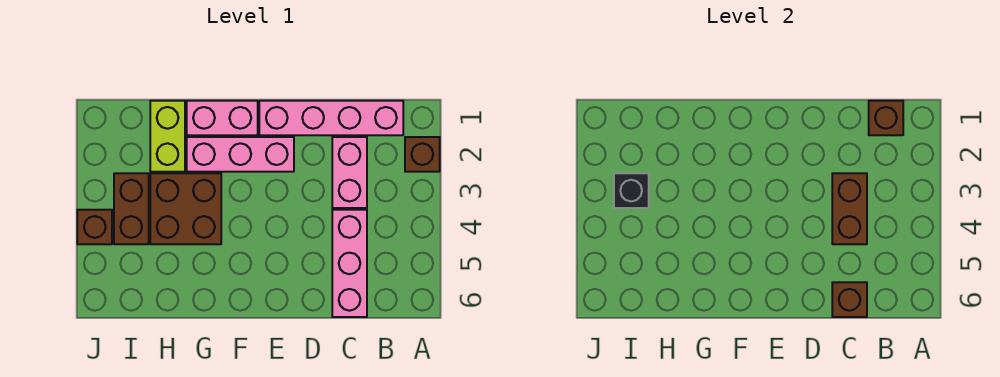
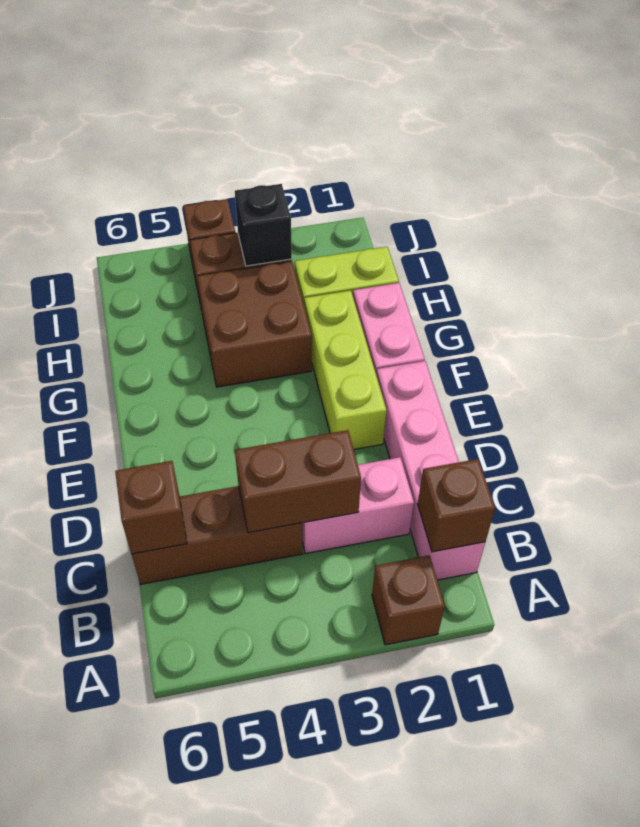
pink 1x3 brick [332,210,367,317] -> brown 1x3 brick [132,486,303,584]
pink 1x3 brick [187,137,294,172] -> lime 1x3 brick [304,290,387,449]

